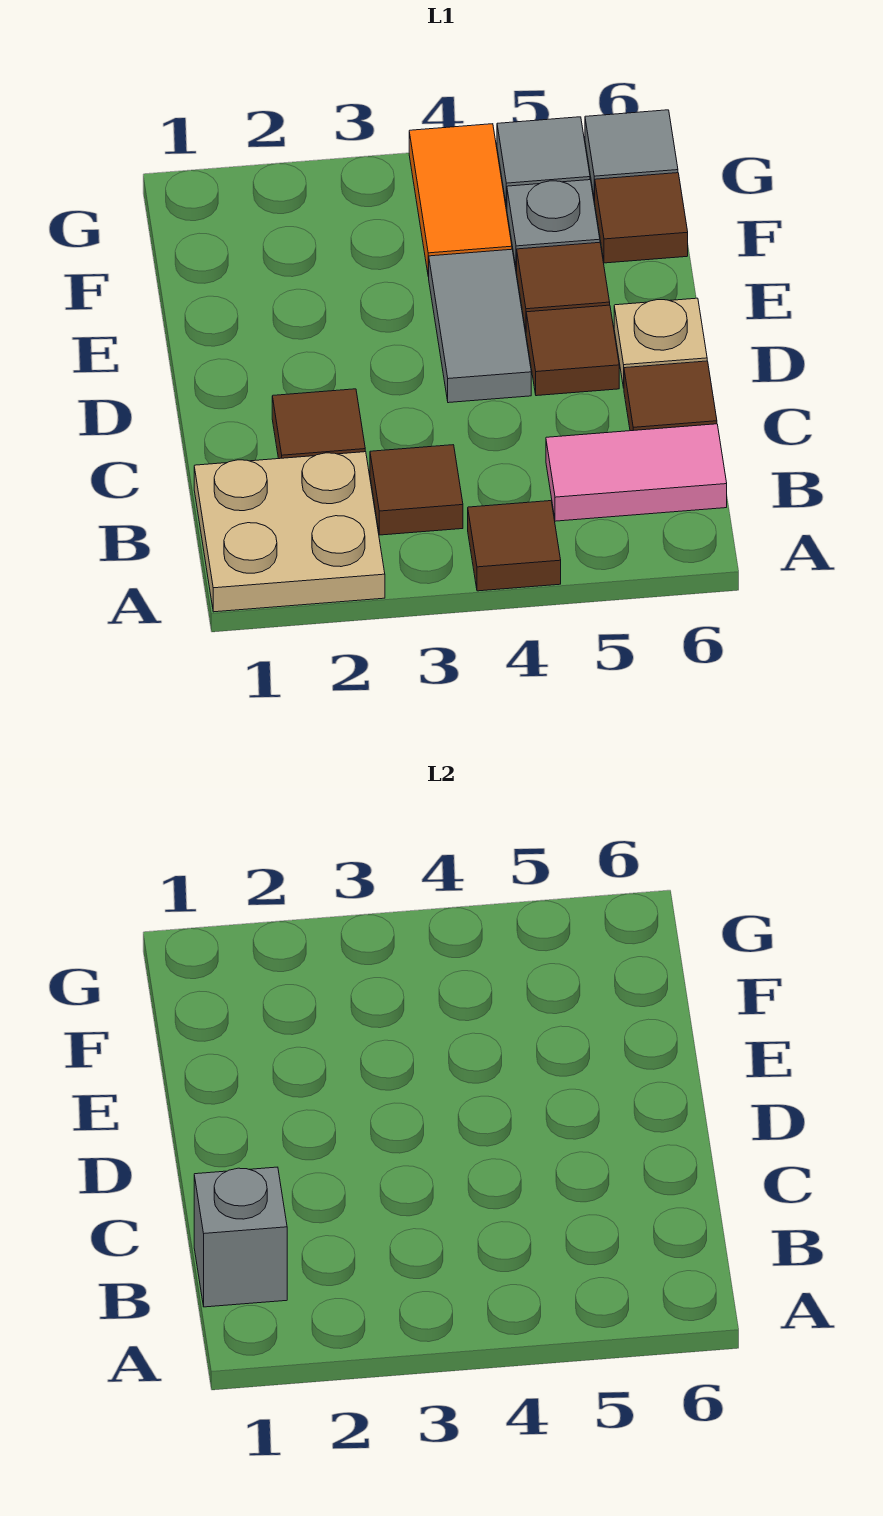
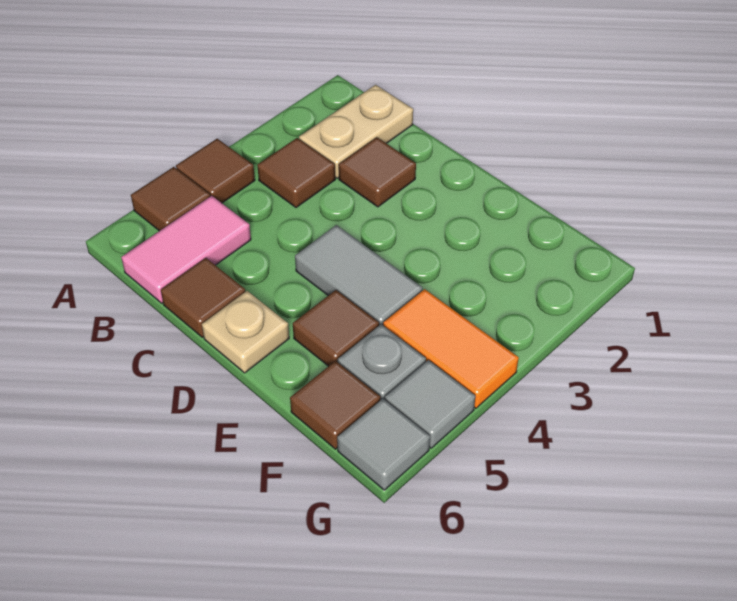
tan 2x2 plate [194,452,385,612] -> tan 1x2 plate [299,85,413,178]
grey 1x1 brick [194,1167,287,1307] -> none
brown 1x1 tile [526,305,619,396] -> brown 1x1 tile moved to [131,167,210,231]

